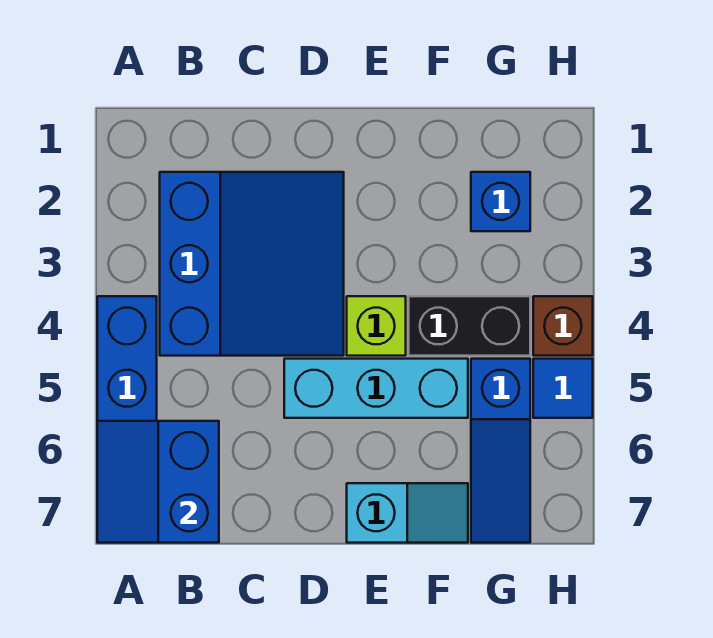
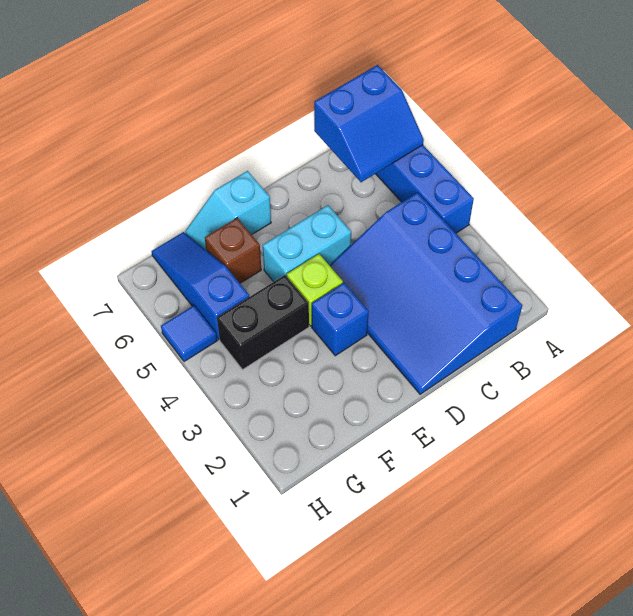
blue 2x2 slope [97,421,219,543] -> blue 2x2 slope turned to [314,65,424,182]
blue 3x3 slope [160,172,344,356] -> blue 3x4 slope [329,192,522,394]
cyan 1x3 brick [284,359,468,418] -> cyan 1x2 brick [263,205,351,282]
blue 1x1 brick [471,172,530,231] -> blue 1x1 brick moved to [312,283,369,356]
brown 1x1 brick [533,296,593,356] -> brown 1x1 brick moved to [205,218,261,283]

